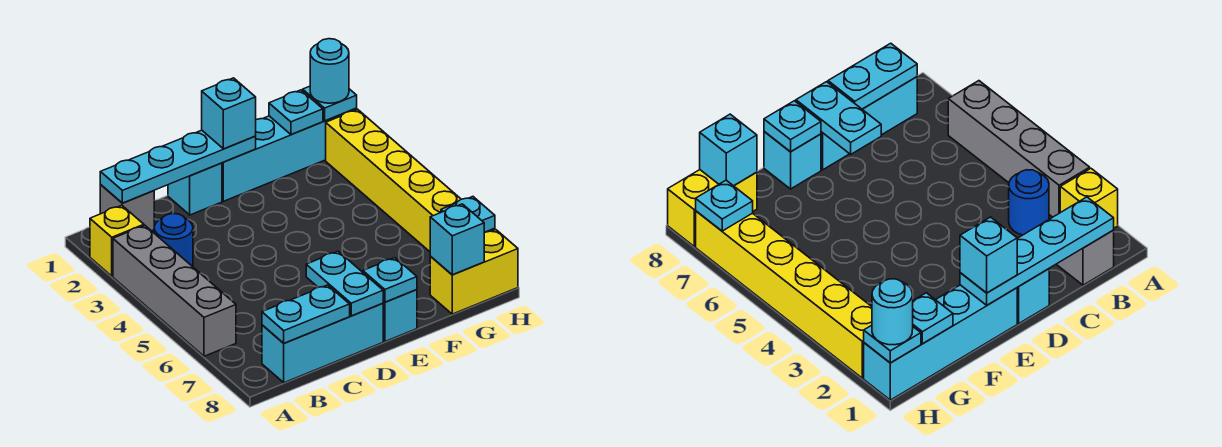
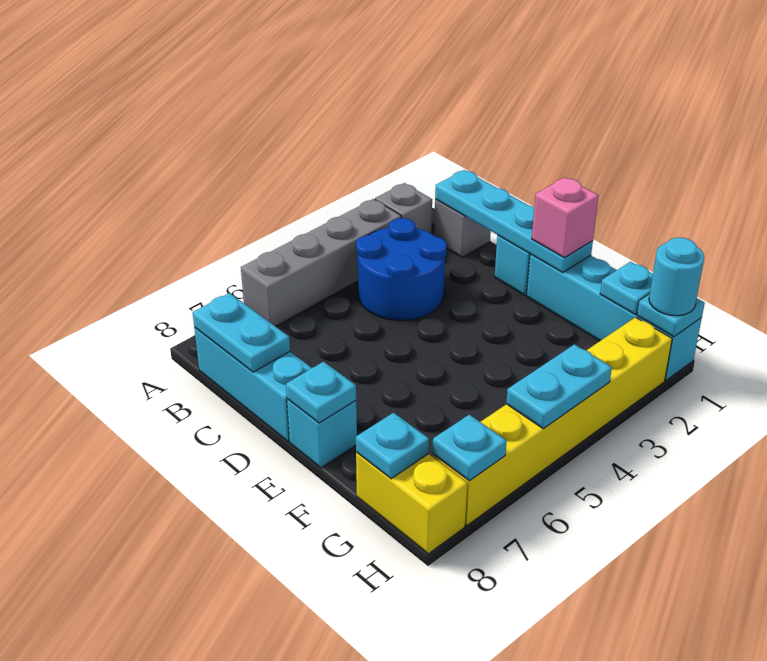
yellow 1x1 brick [90,205,144,276] -> grey 1x1 brick [375,183,432,233]
blue 1x1 round brick [154,213,193,267] -> blue 2x2 round brick [356,218,447,321]
cyan 1x2 plate [306,251,383,316] -> cyan 1x2 plate moved to [506,344,612,429]
cyan 1x1 brick [202,78,256,149] -> pink 1x1 brick [532,177,599,258]
cyan 1x1 brick [430,204,484,275] -> cyan 1x1 plate [356,413,429,479]

